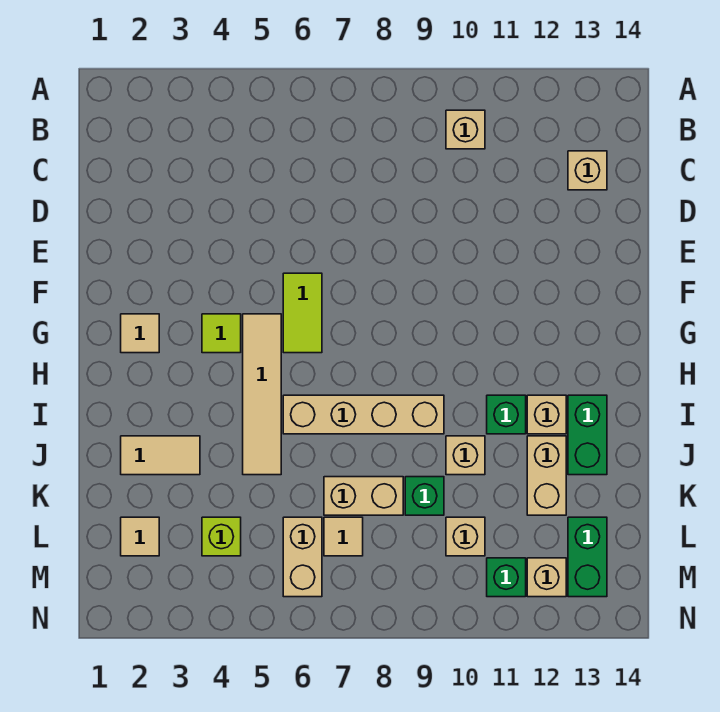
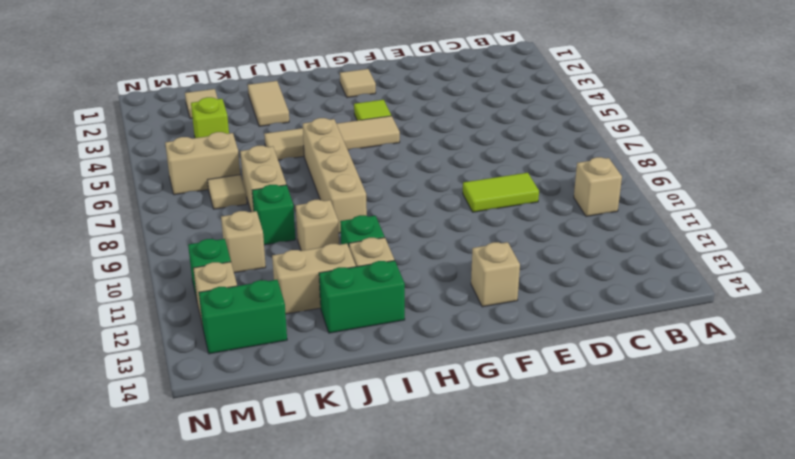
tan 1x1 brick [568,151,607,190] -> tan 1x1 brick moved to [471,242,520,307]
lime 1x2 tile [283,273,322,353] -> lime 1x2 tile moved to [463,173,539,212]

